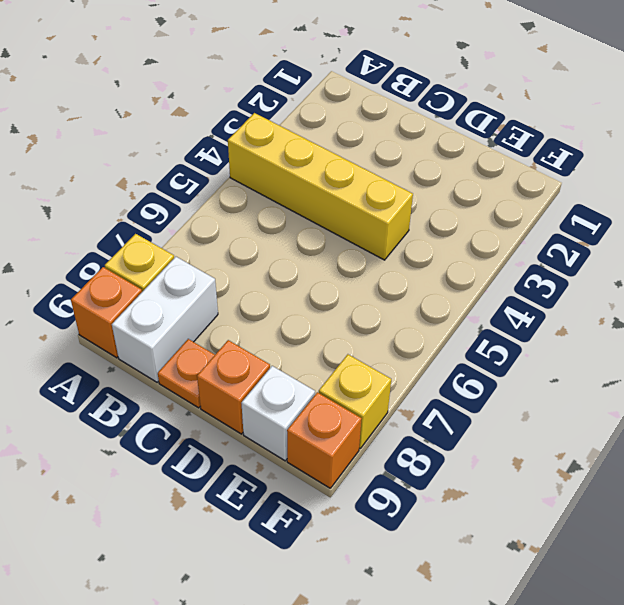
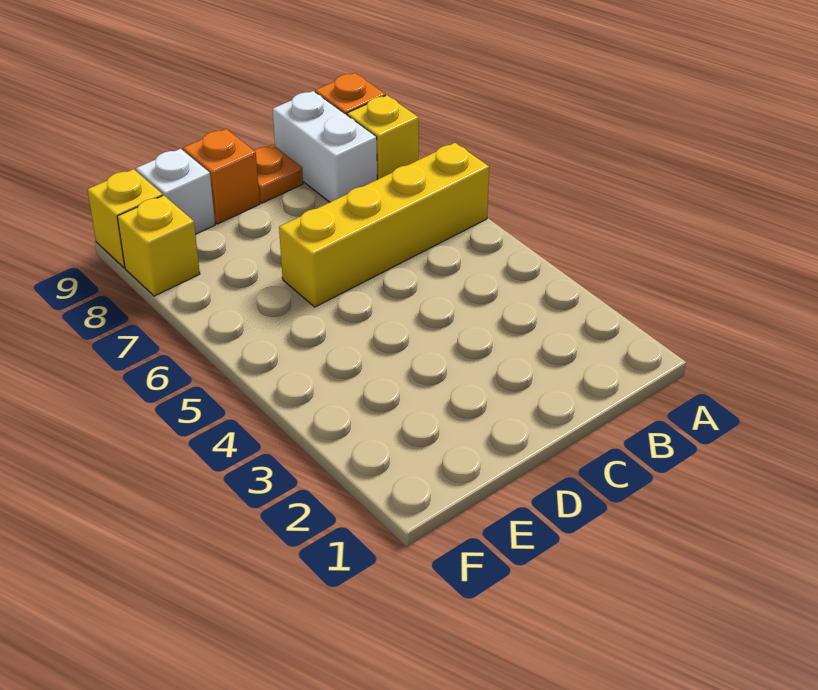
yellow 1x4 brick [228,113,413,260] -> yellow 1x4 brick moved to [279,143,489,307]
orange 1x1 brick [287,392,362,488] -> yellow 1x1 brick [87,169,163,268]

